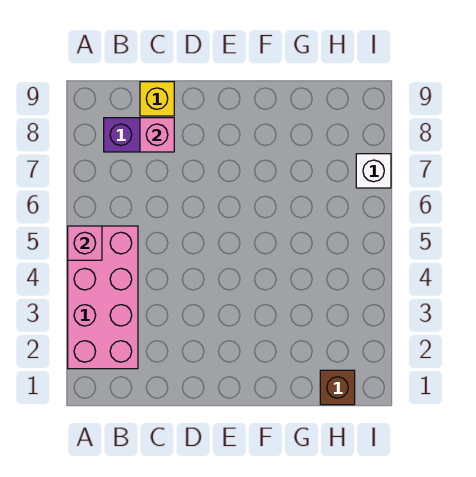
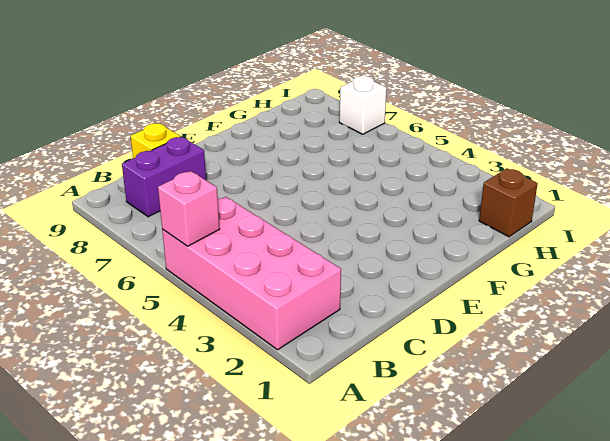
pink 1x1 brick [140,118,174,152] -> none

